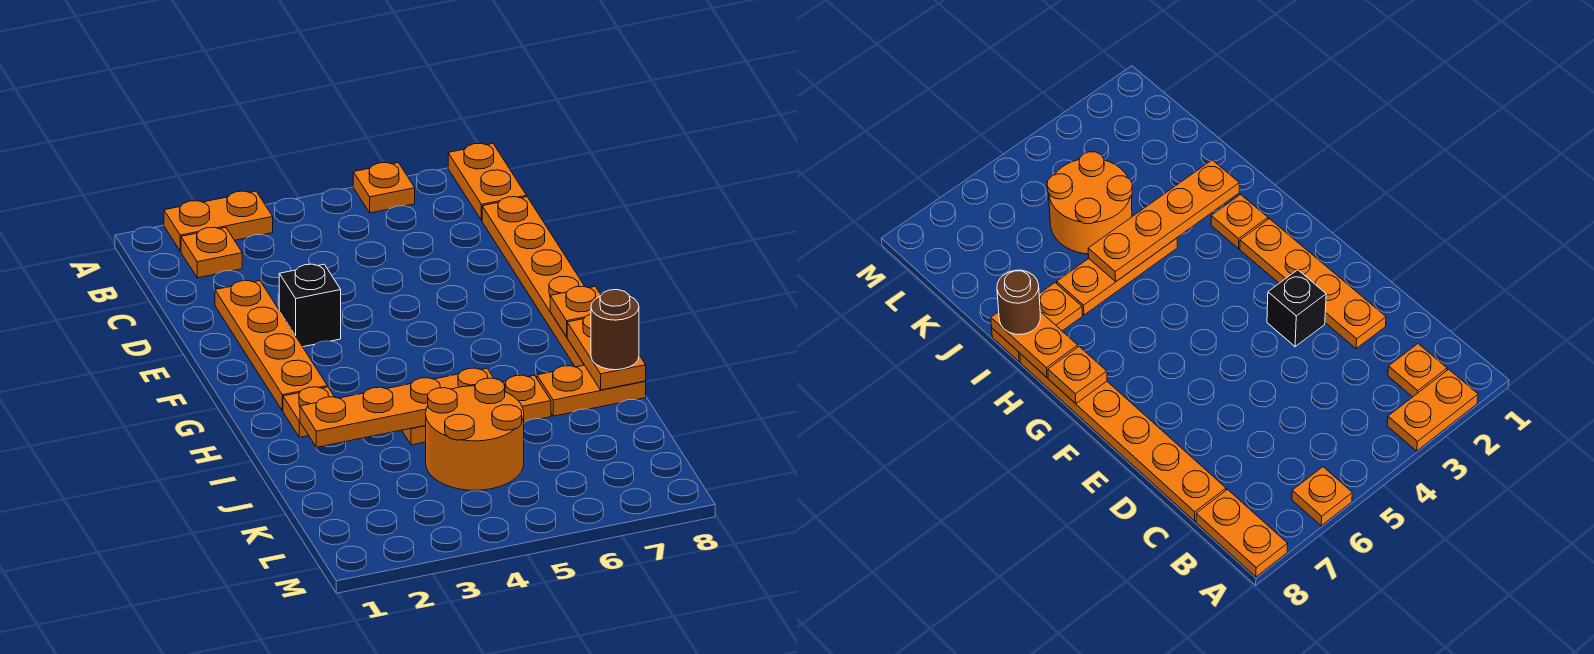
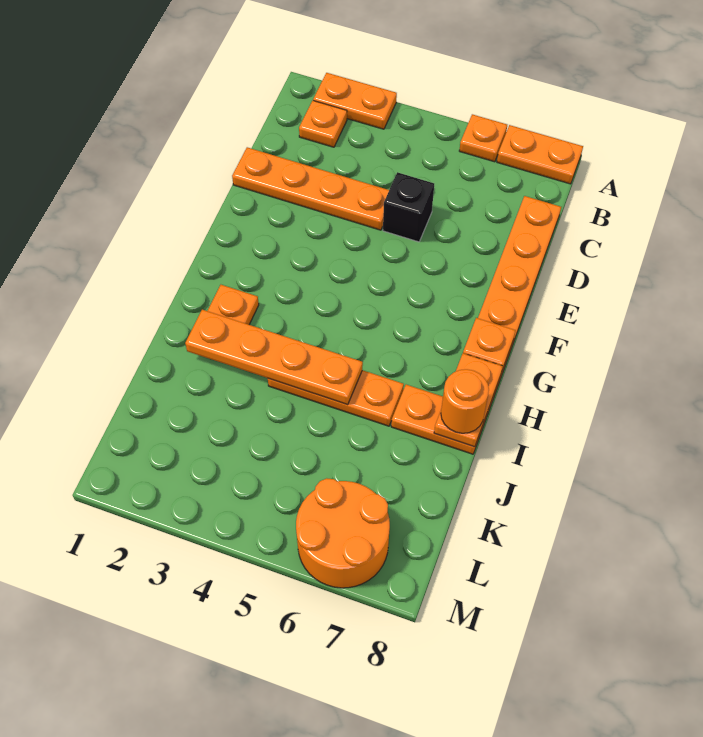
orange 1x2 plate [448,143,527,221] -> orange 1x2 plate turned to [497,125,583,184]
orange 1x4 plate [215,281,327,411] -> orange 1x4 plate turned to [232,147,389,230]
black 1x1 brick [279,264,341,347] -> black 1x1 brick moved to [383,172,434,242]
brown 1x1 round brick [591,290,639,370] -> orange 1x1 round brick [441,369,489,433]
orange 2x2 round brick [426,378,524,490] -> orange 2x2 round brick moved to [296,478,390,588]

